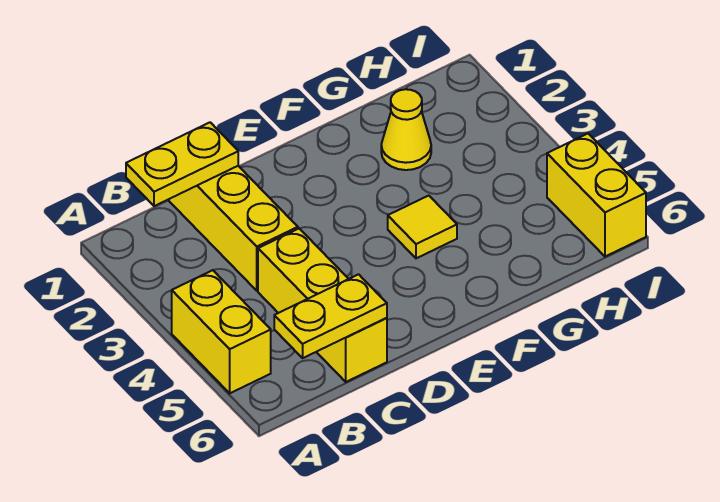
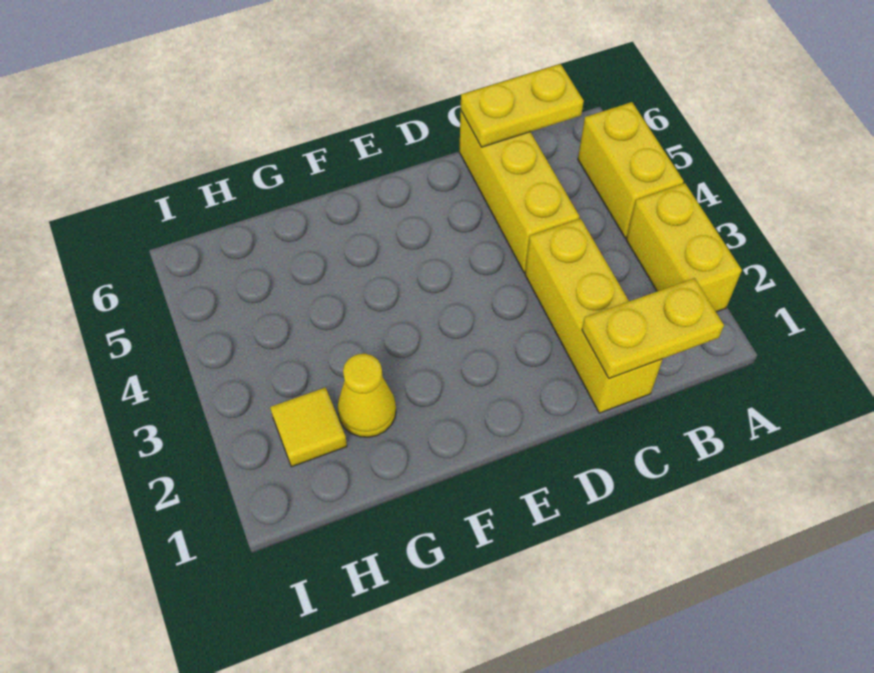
yellow 1x1 tile [388,196,457,258] -> yellow 1x1 tile moved to [270,387,347,467]
yellow 1x2 brick [547,134,646,257] -> yellow 1x2 brick moved to [626,183,742,312]

